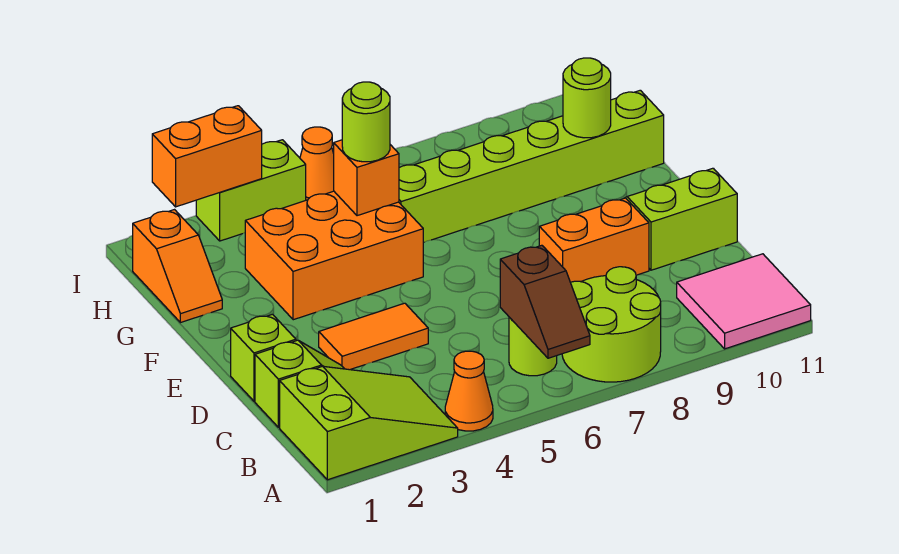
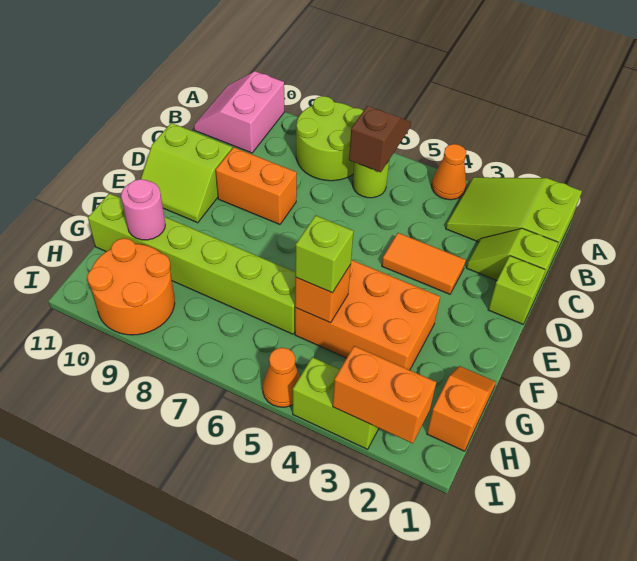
pink 2x2 tile [677,254,811,349] -> pink 2x2 slope [194,71,284,153]
lime 1x1 round brick [342,82,390,162] -> lime 1x1 brick [295,215,354,293]
lime 1x1 round brick [563,58,611,138] -> pink 1x1 round brick [121,179,165,240]
none -> orange 2x2 round brick [87,238,175,335]

